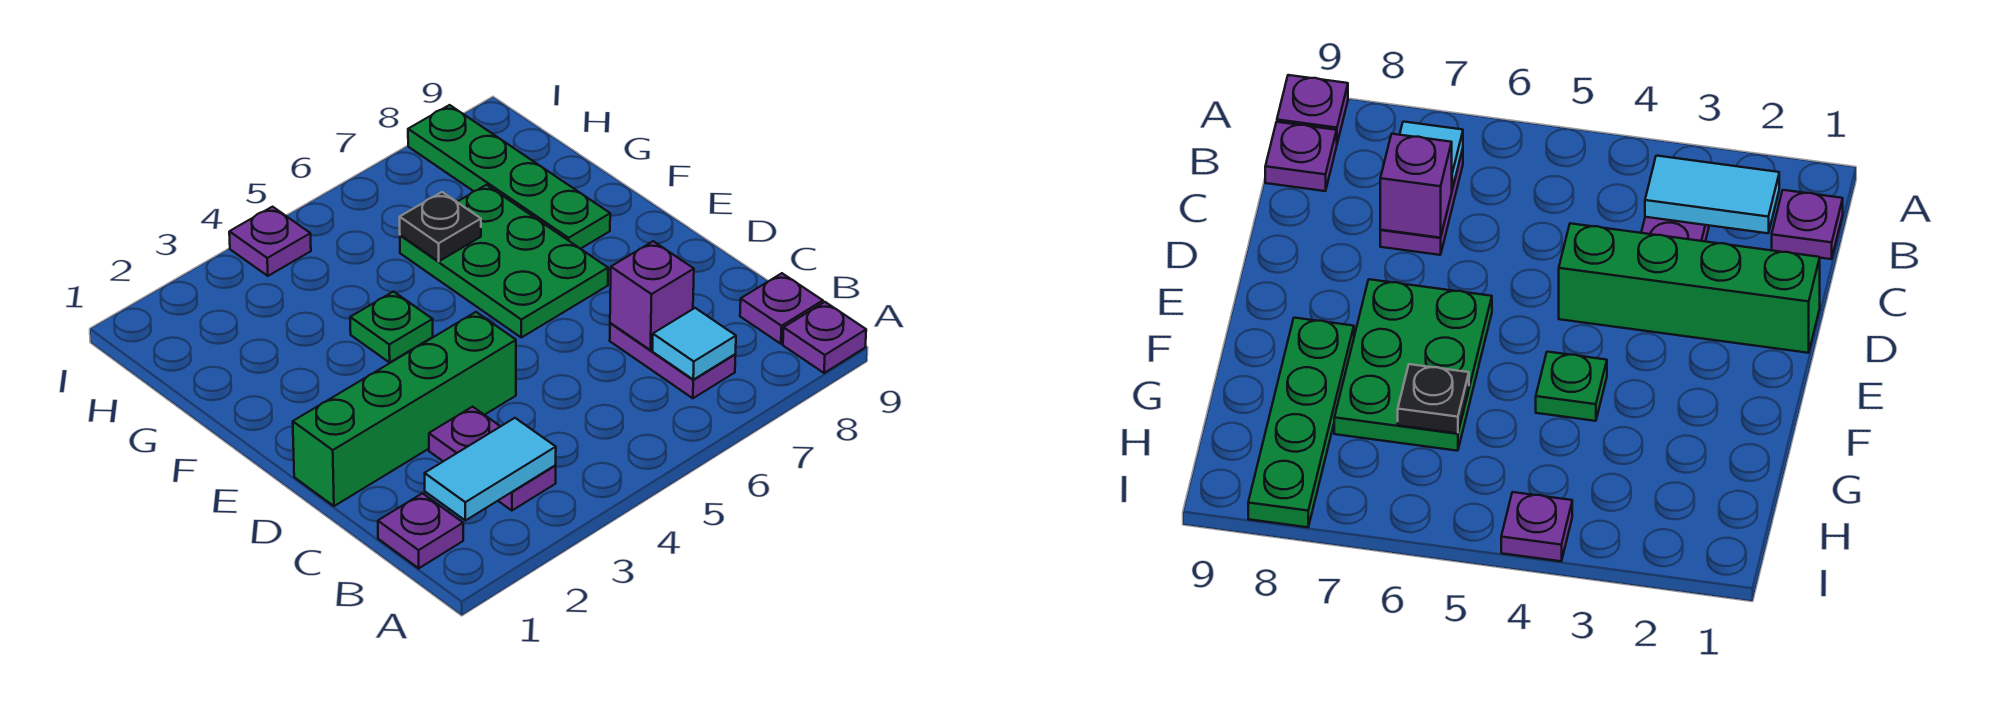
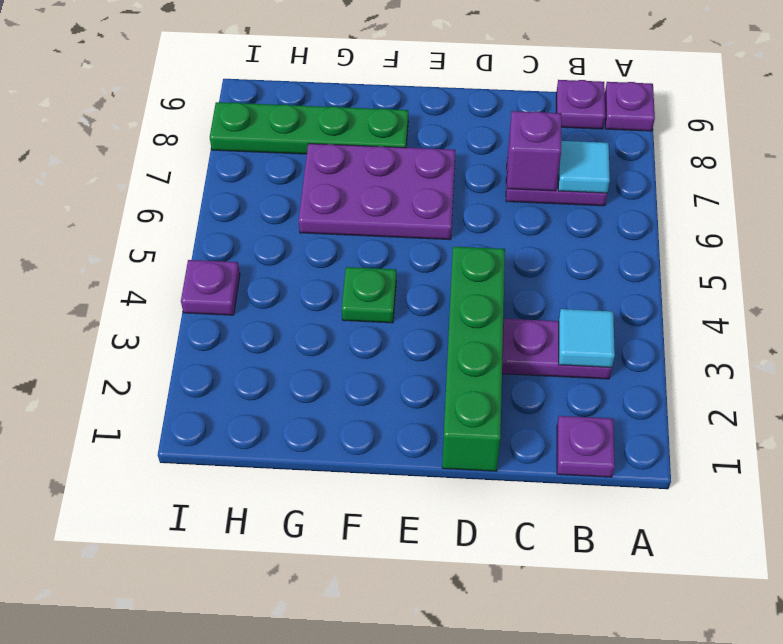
cyan 1x2 tile [425,418,556,520] -> cyan 1x1 tile [559,309,615,367]
green 2x3 plate [400,185,608,337] -> purple 2x3 plate [299,144,455,240]
black 1x1 plate [400,192,481,261] -> none

